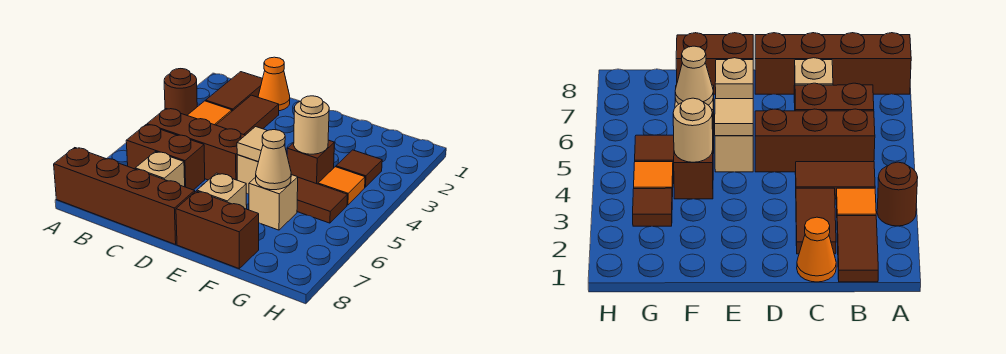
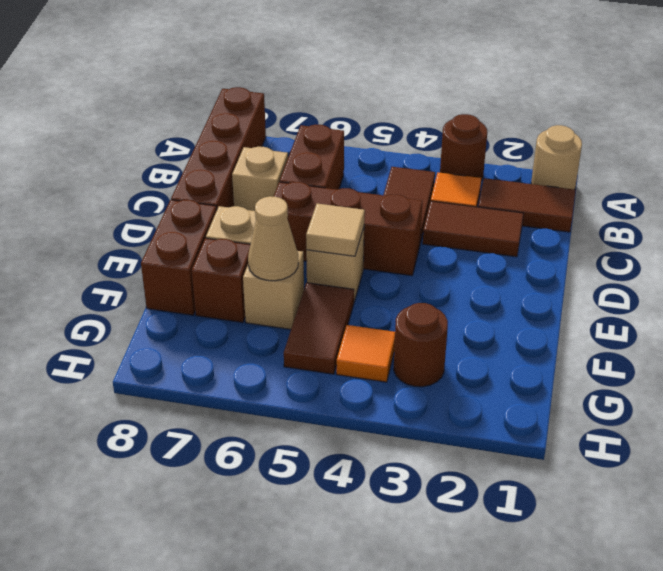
brown 1x3 brick [147,109,245,180] -> brown 1x3 brick turned to [274,182,422,276]
orange 1x1 cone [258,57,290,111] -> none
brown 1x1 brick [287,140,334,184] -> brown 1x1 brick moved to [192,238,250,322]
tan 1x1 round brick [294,96,329,154] -> tan 1x1 round brick moved to [531,125,582,190]
brown 1x1 tile [336,150,382,187] -> brown 1x1 round brick [394,303,448,387]

